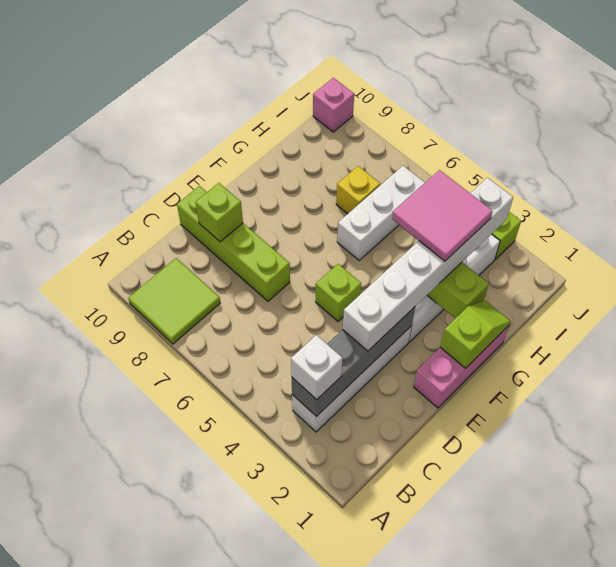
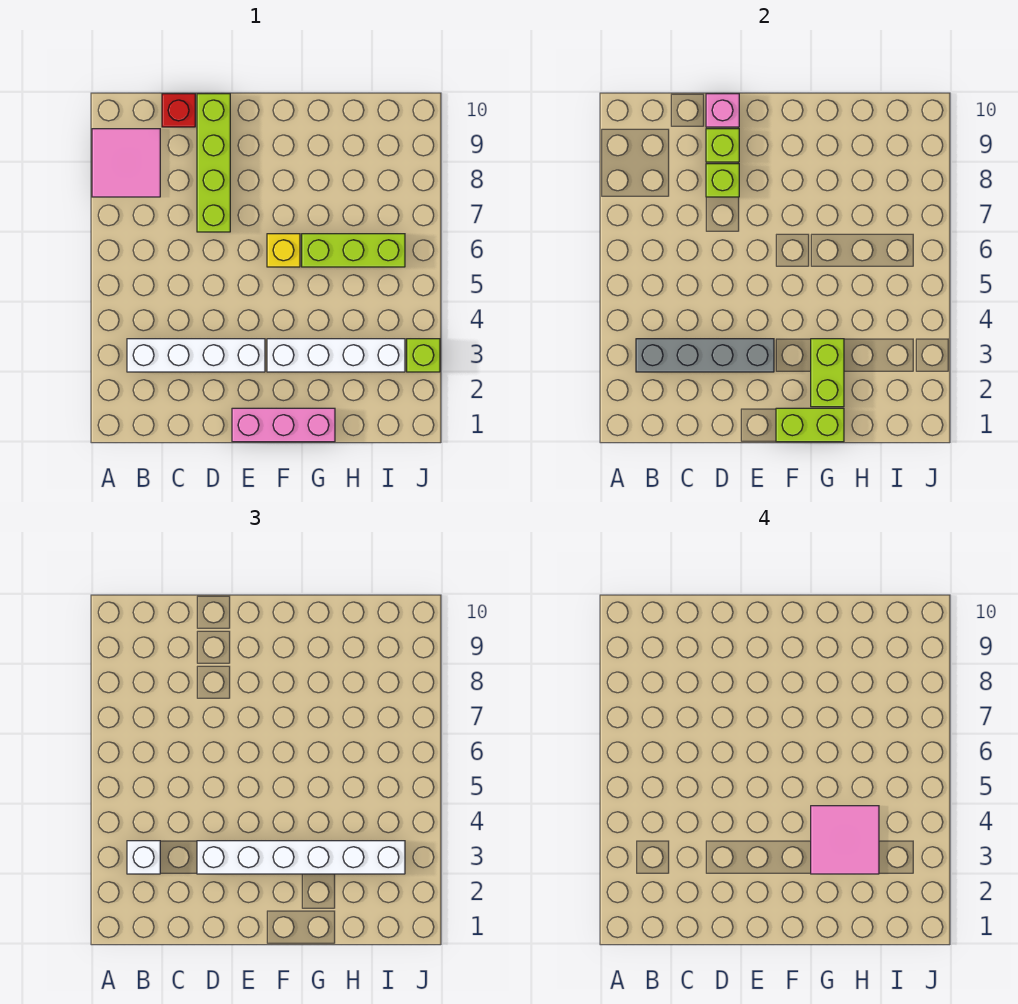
lime 2x2 tile [128,258,220,344] -> pink 2x2 tile [92,129,160,197]
none -> red 1x1 brick [162,94,195,127]
lime 1x1 brick [316,264,361,321] -> lime 1x1 brick moved to [706,164,739,197]
lime 1x2 slope [440,301,511,368] -> lime 1x2 brick [776,408,844,442]
white 1x3 brick [337,166,425,260] -> lime 1x3 brick [302,234,405,267]
yellow 1x1 brick [336,166,380,214] -> yellow 1x1 brick moved to [267,234,300,267]
pink 1x1 brick [313,78,354,132] -> pink 1x1 brick moved to [706,94,739,127]

